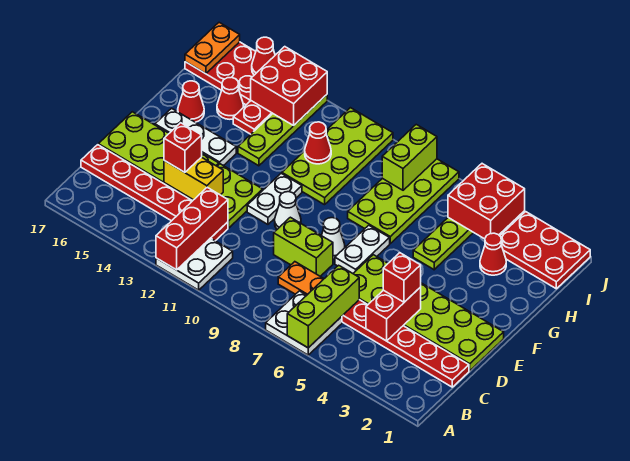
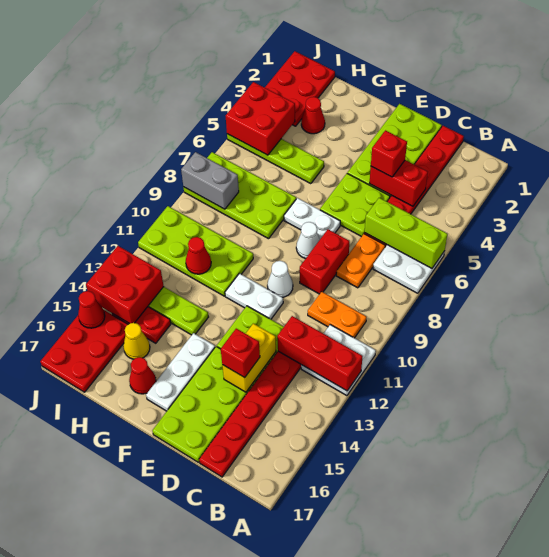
lime 1x2 brick [274,217,333,276] -> red 1x2 brick [300,229,349,294]
red 1x1 cone [217,77,244,119] -> yellow 1x1 cone [123,323,150,359]
lime 1x2 brick [382,125,437,190] -> grey 1x2 brick [181,152,239,209]
orange 1x2 plate [185,23,240,74] -> orange 1x2 plate moved to [308,292,366,338]

